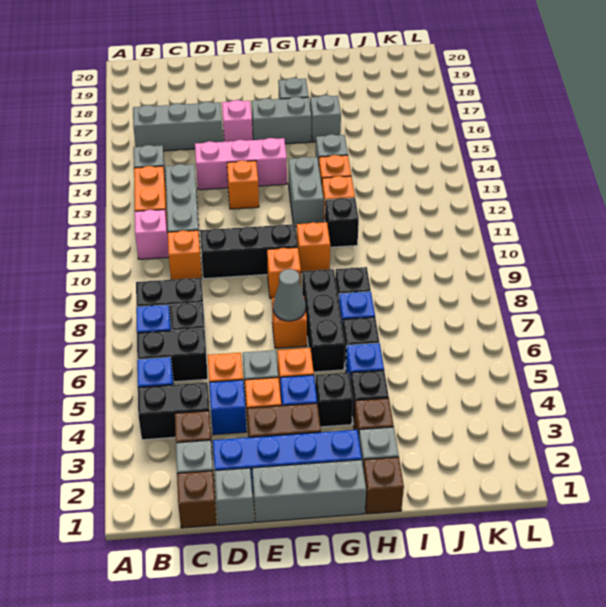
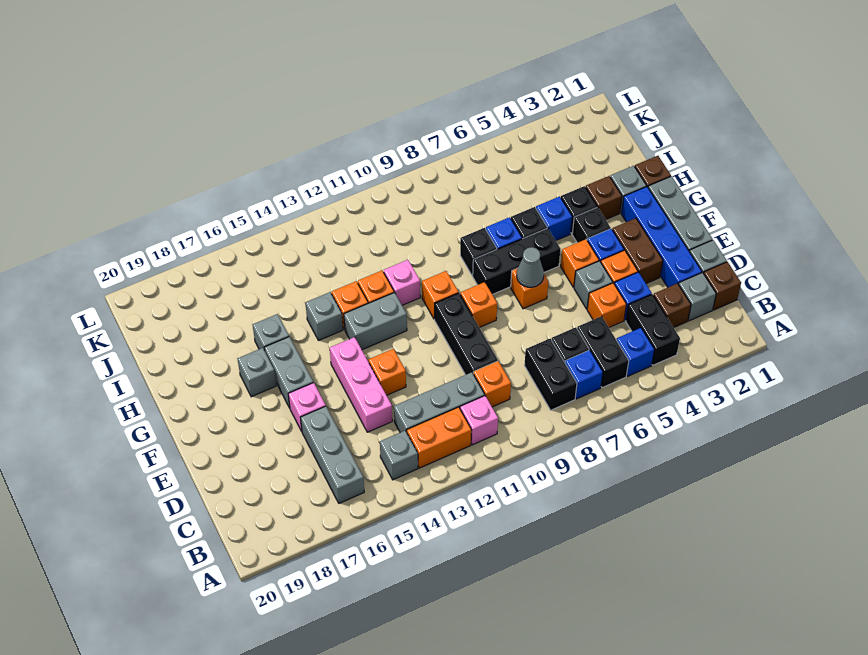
black 1x1 brick [325,198,359,247] -> pink 1x1 brick [384,260,420,305]

